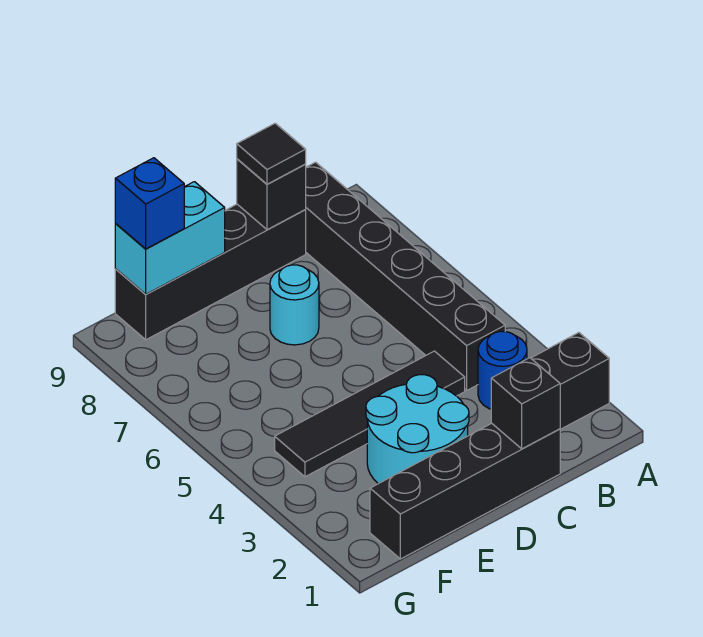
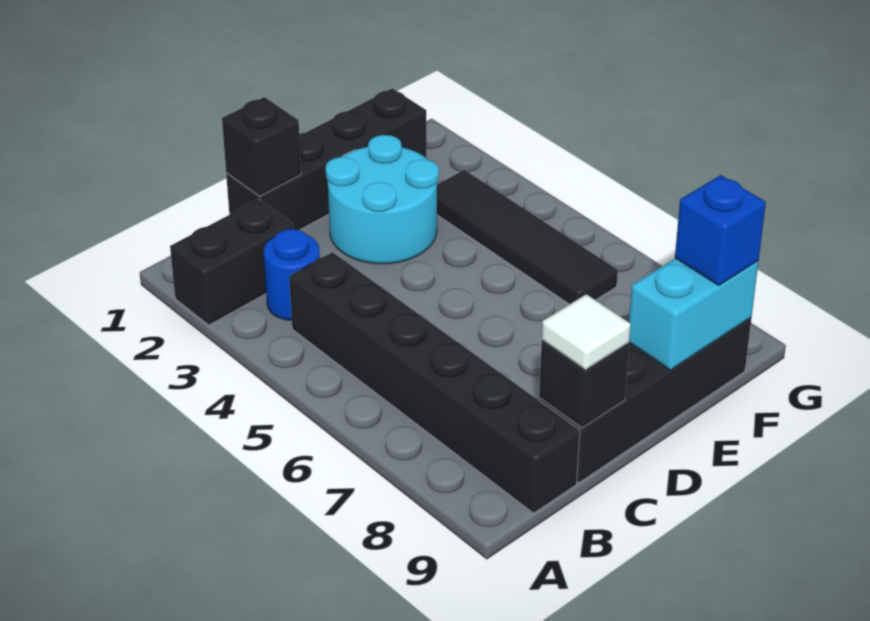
black 1x4 tile [275,351,465,477] -> black 1x4 tile turned to [437,170,618,304]
black 1x1 tile [237,123,306,184] -> white 1x1 tile [542,294,631,370]
cyan 1x1 round brick [270,265,319,345] -> none

